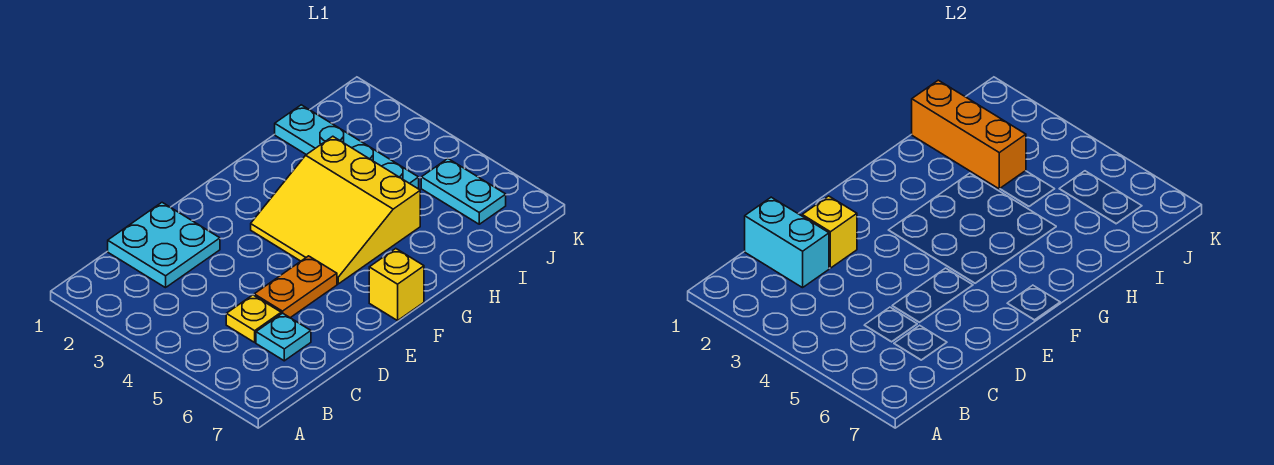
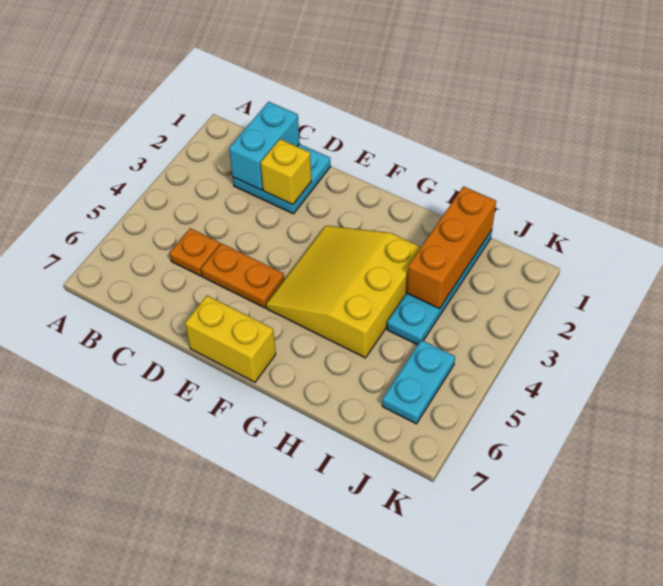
yellow 1x1 plate [226,295,281,342] -> orange 1x1 plate [170,228,220,276]
cyan 1x1 plate [256,313,311,361] -> none
yellow 1x1 brick [369,249,424,321] -> yellow 1x2 brick [185,296,276,382]

